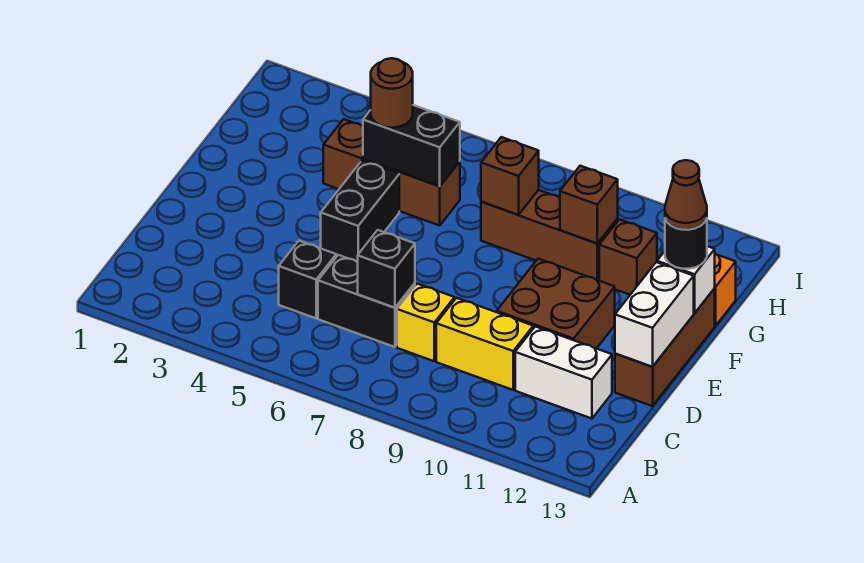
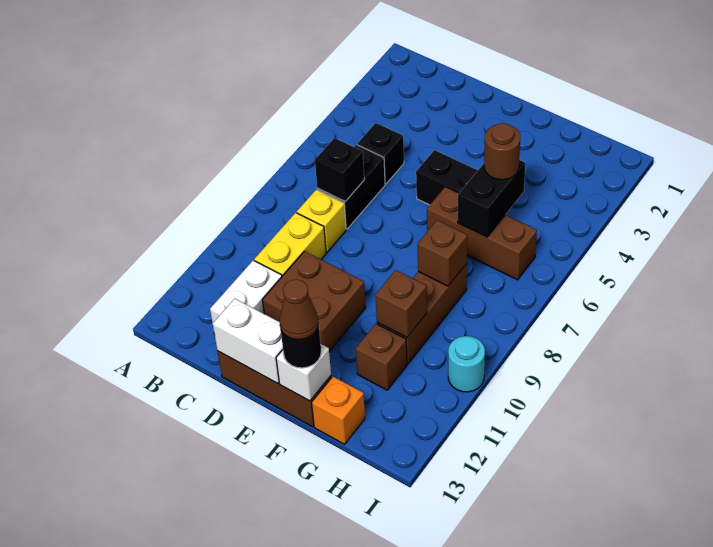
brown 1x3 brick [323,119,460,225] -> brown 1x3 brick turned to [427,187,537,280]
none -> cyan 1x1 round brick [448,336,485,392]

